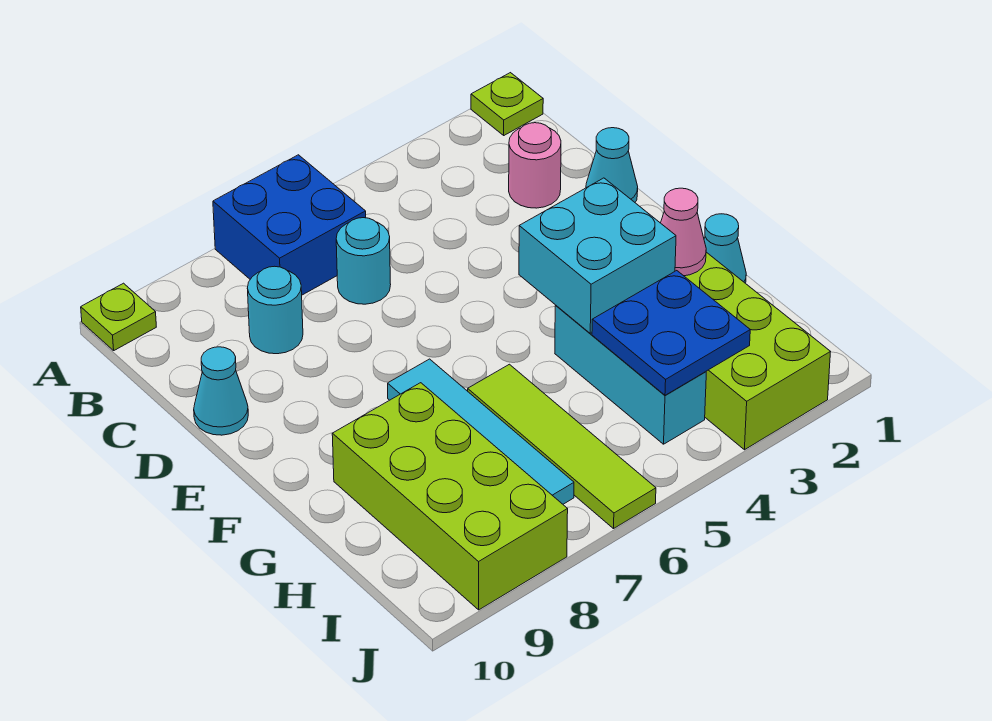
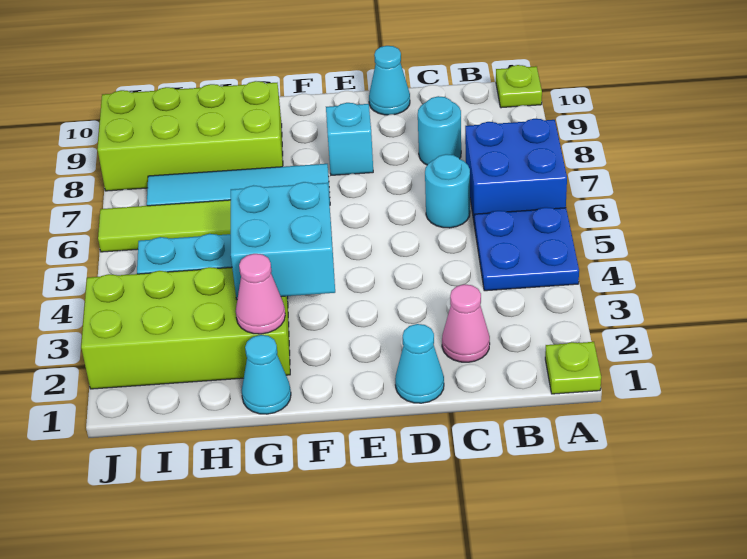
pink 1x1 round brick [509,123,561,208] -> pink 1x1 cone [442,284,490,362]
none -> cyan 1x1 brick [326,103,373,175]
blue 2x2 plate [592,271,750,395] -> blue 2x2 plate moved to [475,207,579,291]

